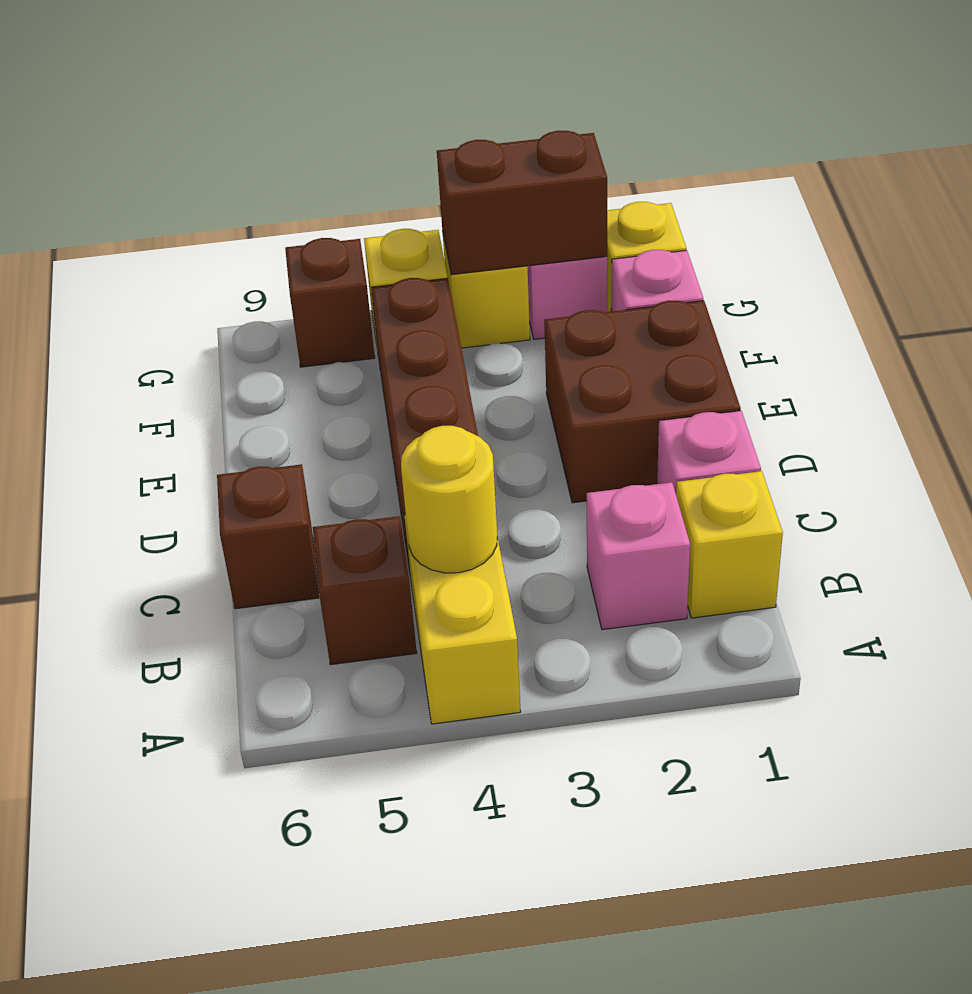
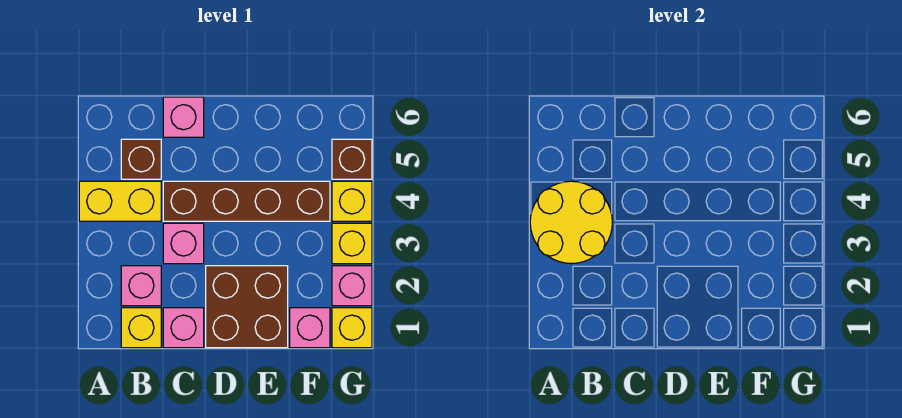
yellow 1x1 round brick [401,426,497,573] -> yellow 2x2 round brick [530,181,612,264]
none -> pink 1x1 brick [163,223,204,264]
brown 1x1 brick [217,464,319,609] -> pink 1x1 brick [163,97,204,137]
brown 1x2 brick [437,131,607,275] -> none

